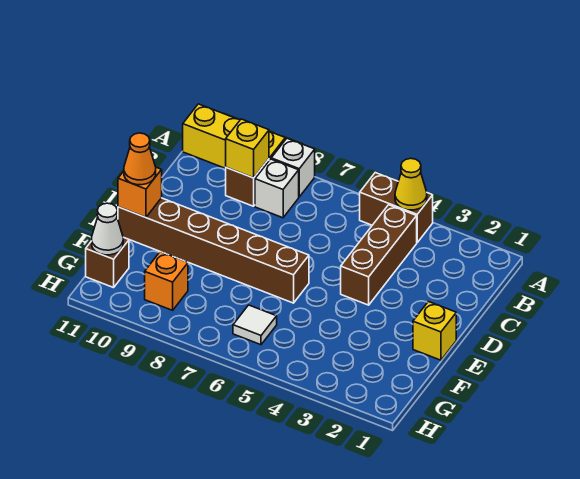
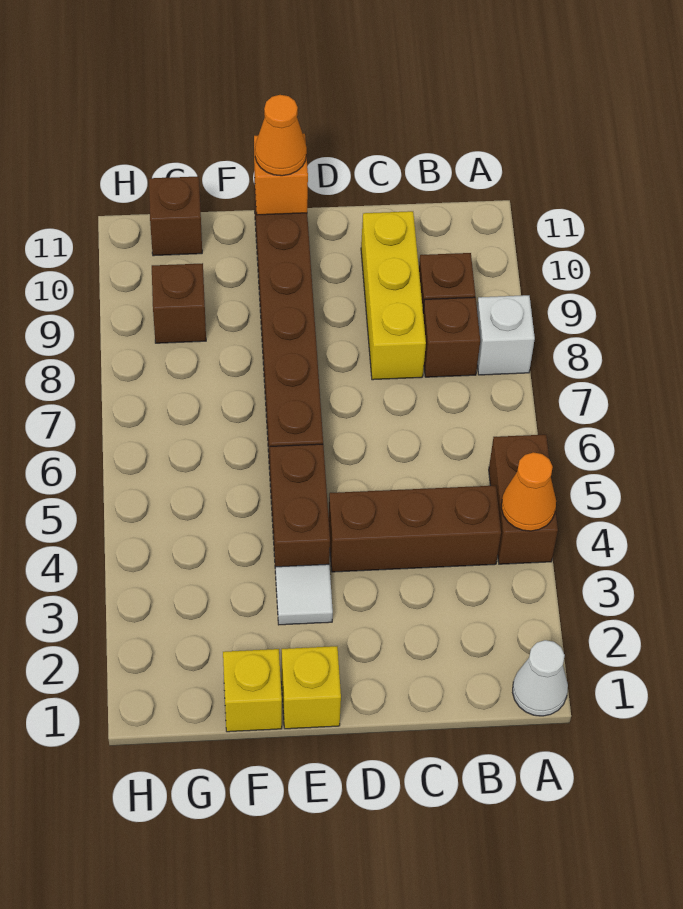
yellow 1x1 cone [395,158,427,210] -> orange 1x1 cone [501,452,556,531]
yellow 1x3 brick [183,104,285,169] -> yellow 1x3 brick moved to [361,211,426,380]
white 1x1 brick [255,159,299,218] -> brown 1x1 brick [423,297,480,377]
yellow 1x1 brick [226,119,269,178] -> yellow 1x1 brick moved to [223,649,282,732]
none -> brown 1x2 brick [270,444,330,574]
white 1x1 tile [233,305,277,345] -> white 1x1 tile moved to [276,564,333,625]
orange 1x1 brick [145,252,188,310] -> brown 1x1 brick [152,263,206,343]
white 1x1 cone [92,203,123,255] -> white 1x1 cone moved to [513,640,568,716]

